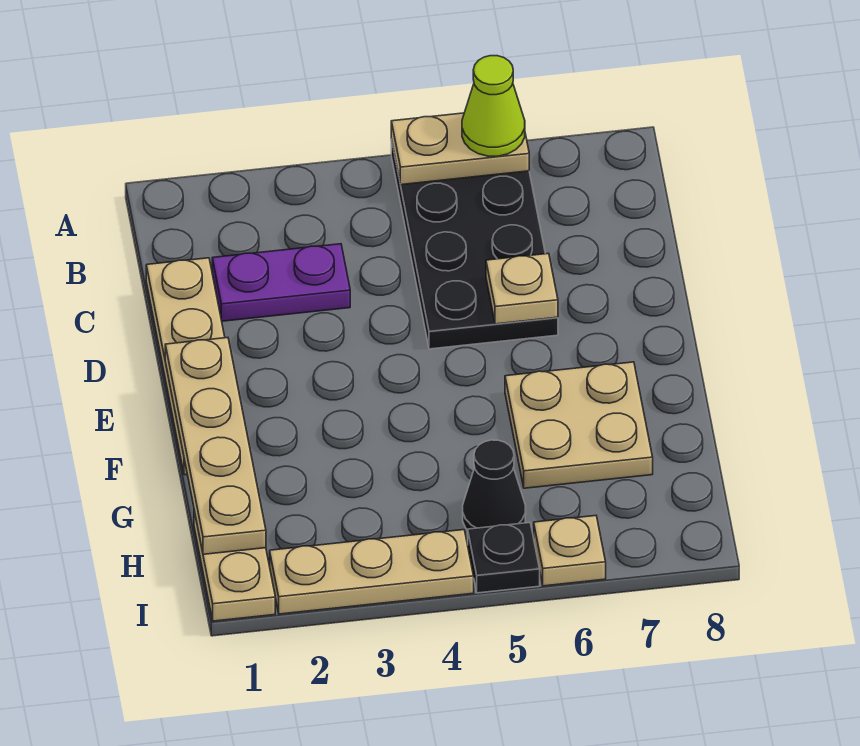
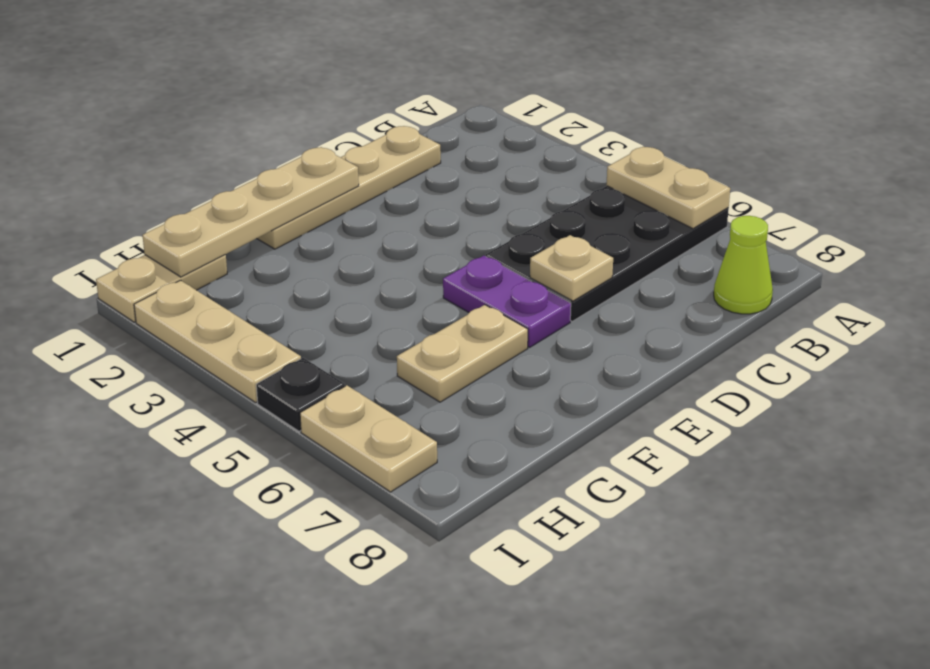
lime 1x1 cone [462,56,525,156] -> lime 1x1 cone moved to [714,216,773,314]
purple 1x2 plate [212,244,350,321] -> purple 1x2 plate moved to [443,256,571,347]
tan 2x2 plate [505,362,653,488] -> tan 1x2 plate [397,305,528,402]
black 1x1 cone [463,440,526,530] -> none
tan 1x1 plate [534,516,606,586] -> tan 1x2 plate [300,385,437,492]

